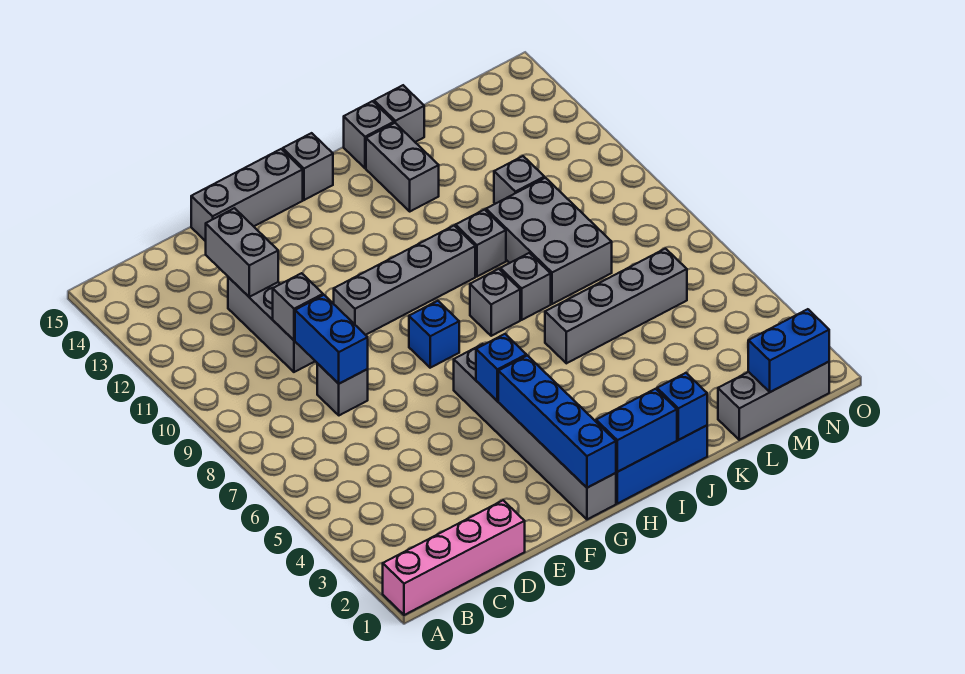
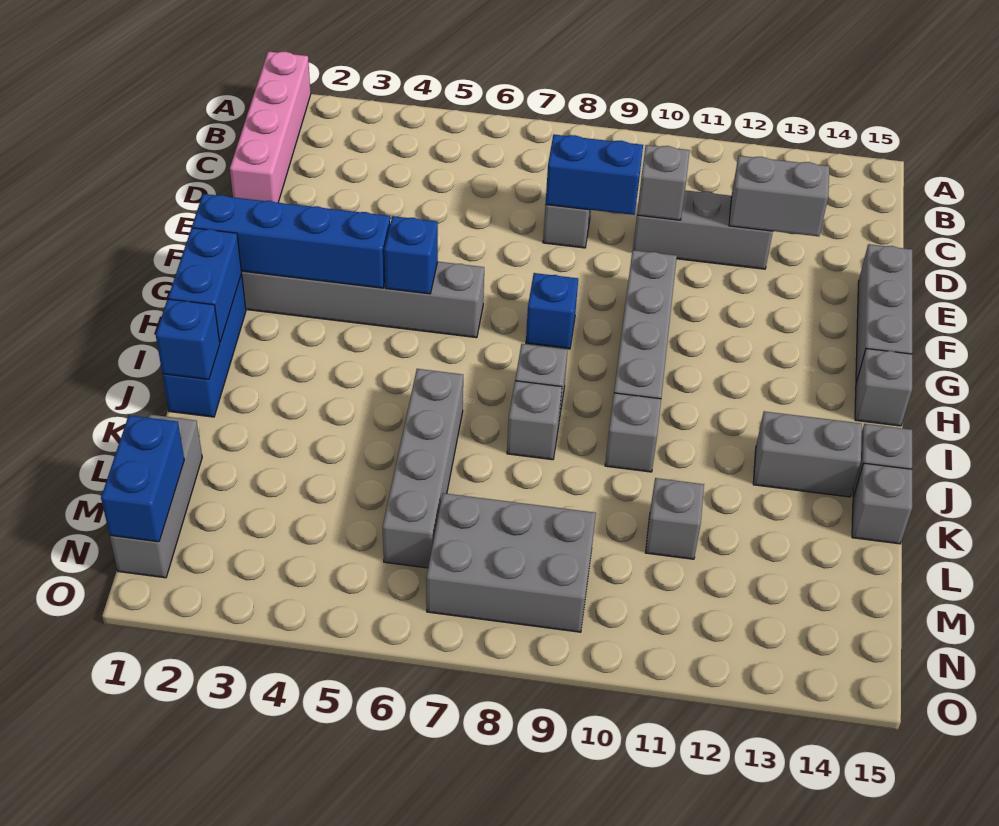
grey 2x3 brick [486,178,612,304] -> grey 2x3 brick moved to [426,493,596,632]

